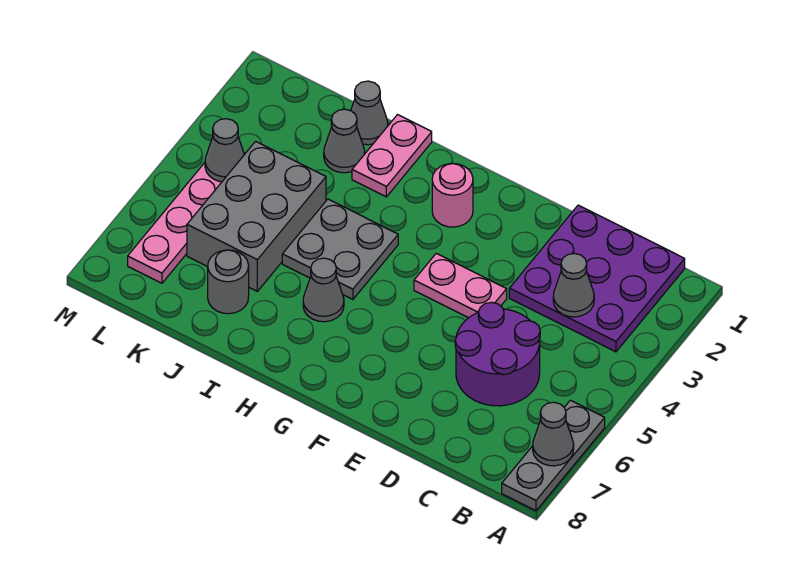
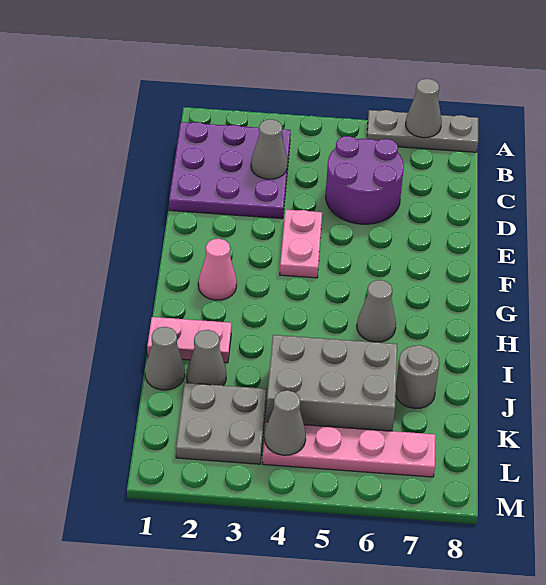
pink 1x1 round brick [432,163,473,227] -> pink 1x1 cone [198,239,237,300]
grey 2x2 plate [282,199,398,299] -> grey 2x2 plate moved to [176,383,267,464]

